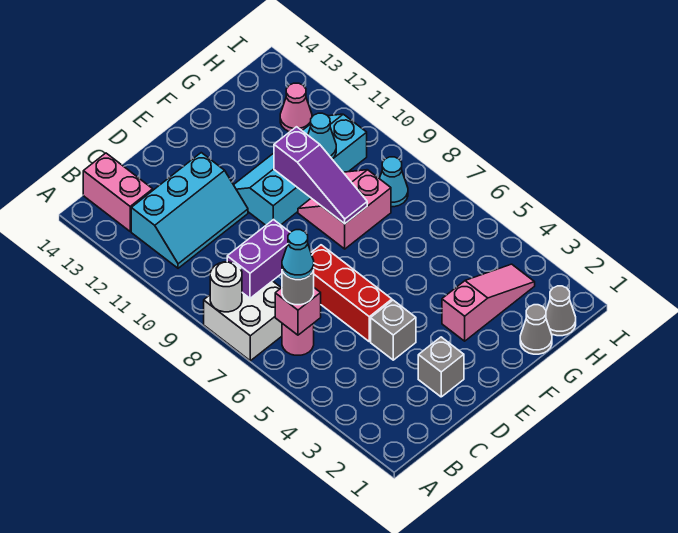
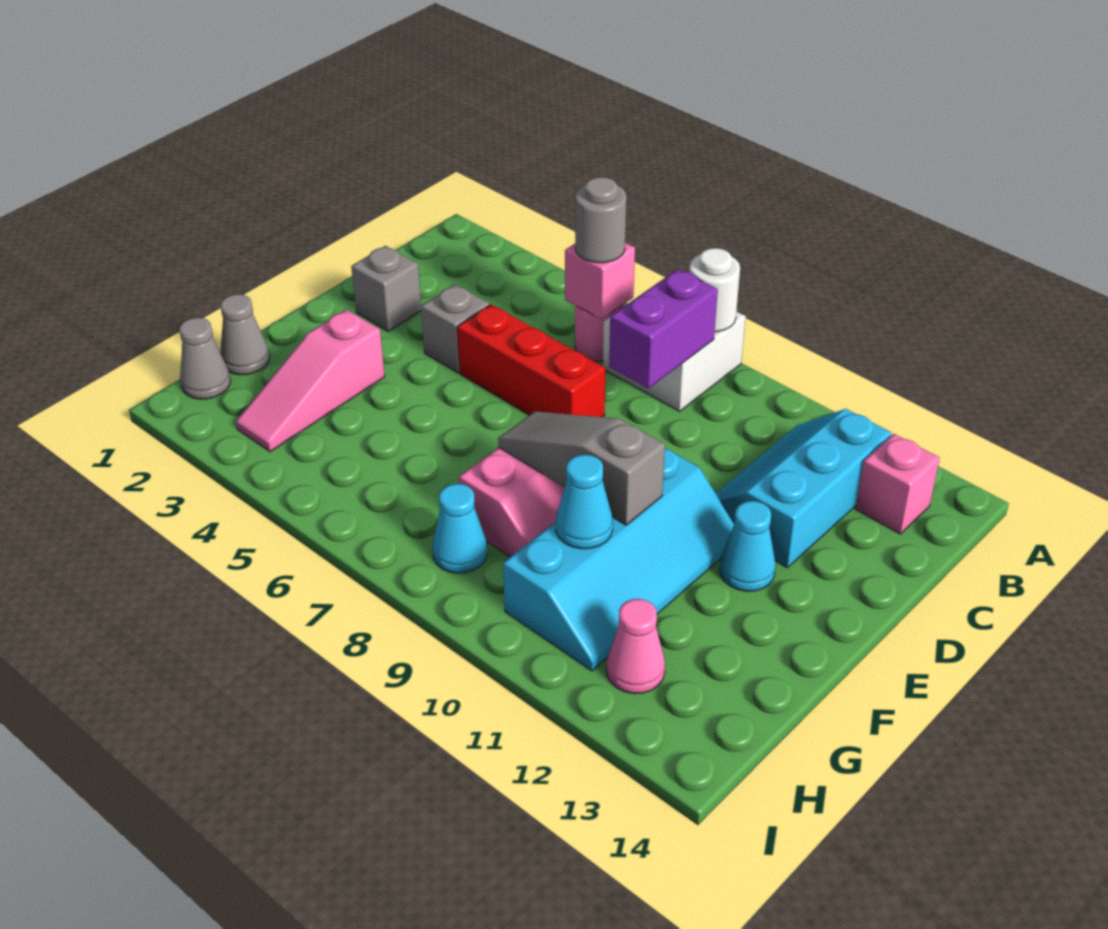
cyan 1x1 cone [282,230,314,279] -> cyan 1x1 cone moved to [719,501,776,591]
pink 1x2 brick [83,153,153,231] -> pink 1x1 brick [856,434,940,534]
purple 1x3 slope [274,127,367,224] -> grey 1x3 slope [498,411,665,525]

